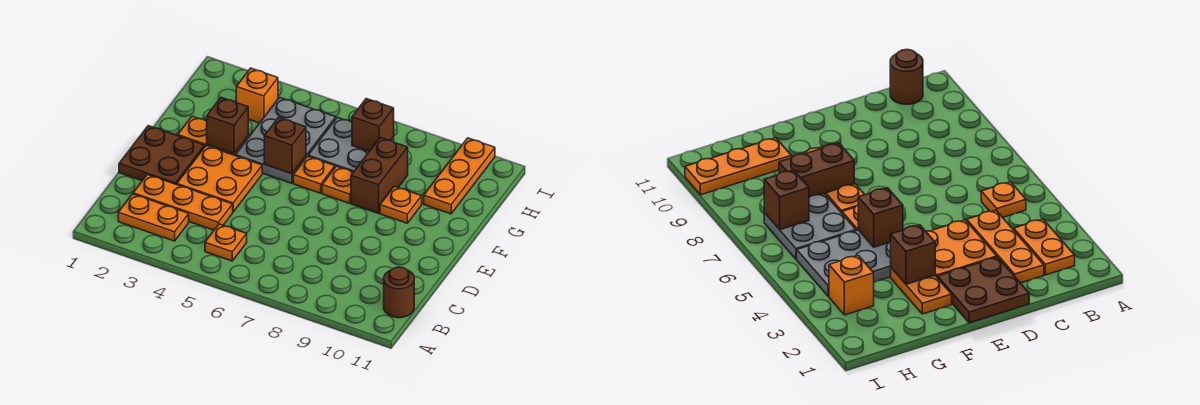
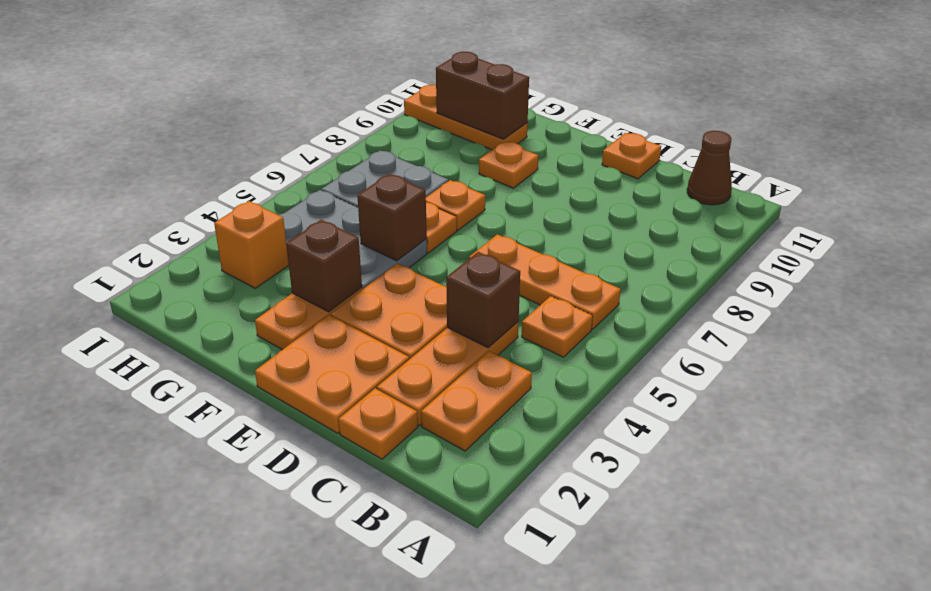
none -> orange 1x3 plate [469,234,621,329]
brown 1x1 round brick [384,267,414,318] -> brown 1x1 cone [687,131,732,205]
none -> orange 1x1 plate [339,388,418,459]
brown 2x2 plate [119,126,205,185] -> orange 2x2 plate [255,315,409,433]
none -> orange 1x1 plate [602,133,661,179]
brown 1x2 brick [351,138,408,213] -> brown 1x2 brick moved to [436,52,529,139]
brown 1x1 brick [352,99,394,151] -> brown 1x1 brick moved to [446,252,520,348]

